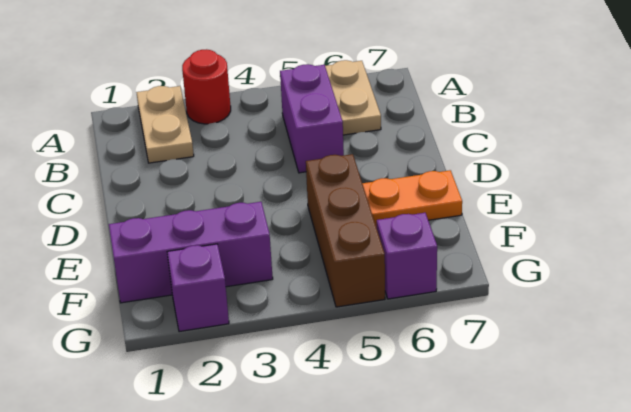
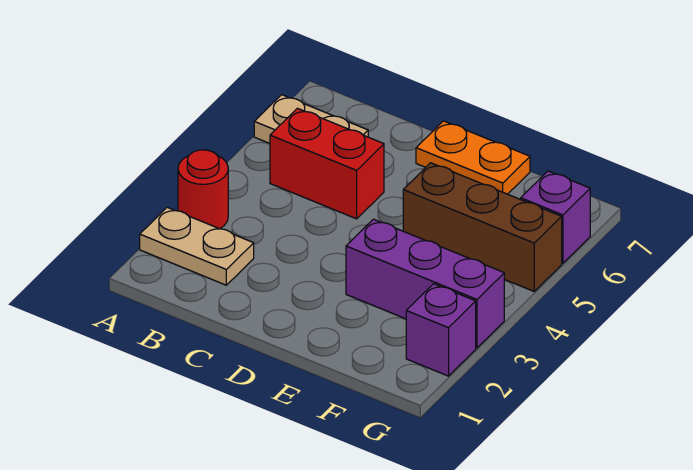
purple 1x2 brick [280,64,344,173] -> red 1x2 brick [270,108,384,219]
orange 1x2 plate [362,170,462,228] -> orange 1x2 plate turned to [416,121,530,194]
purple 1x3 brick [109,202,273,303] -> purple 1x3 brick turned to [346,219,504,348]

